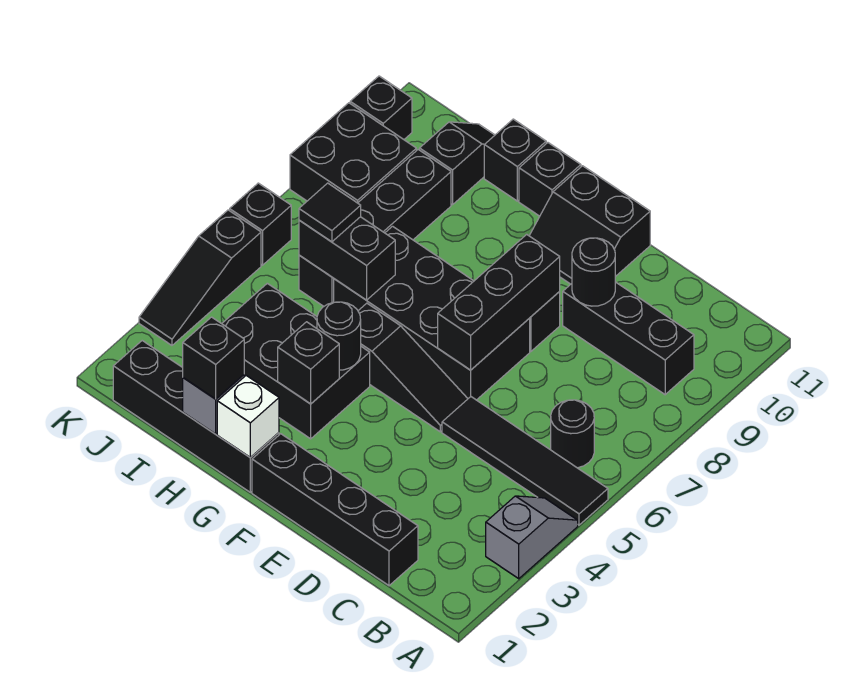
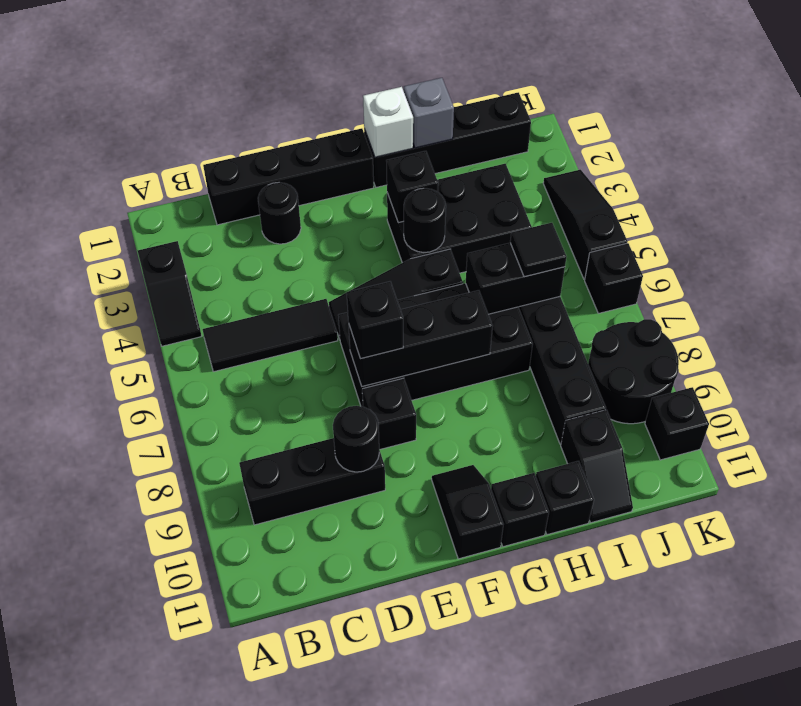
grey 1x2 slope [486,496,578,579] -> black 1x2 slope [138,241,202,346]
black 1x4 tile [442,397,608,525] -> black 1x3 tile [203,299,338,372]
black 1x1 round brick [551,400,594,468] -> black 1x1 round brick moved to [258,182,301,244]
black 1x3 brick [438,234,560,370] -> black 1x3 brick turned to [349,290,493,387]
black 2x2 slope [529,166,650,284] -> black 1x2 slope [432,465,503,559]
black 1x1 brick [183,317,244,399] -> black 1x1 brick moved to [347,282,403,359]
black 2x2 brick [290,103,416,203] -> black 2x2 round brick [588,319,679,424]

